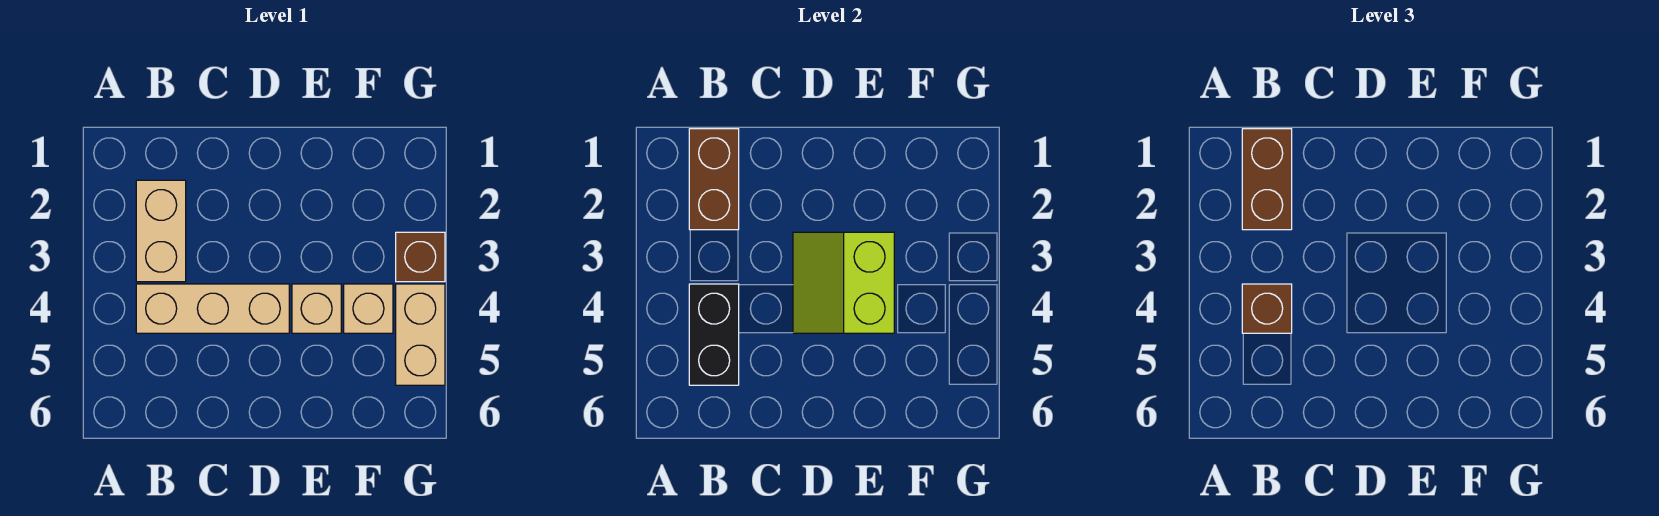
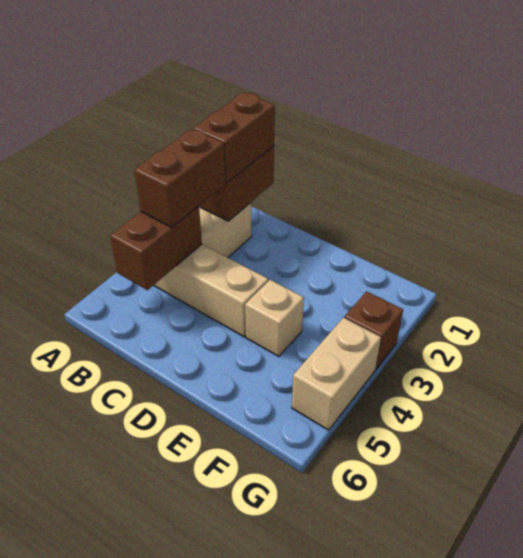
black 1x2 brick [689,284,739,385] -> brown 1x2 brick [110,206,202,290]
brown 1x1 brick [1242,284,1292,333] -> brown 1x2 brick [134,129,226,227]
lime 2x2 slope [793,232,894,333] -> none
tan 1x1 brick [344,284,393,333] -> none

